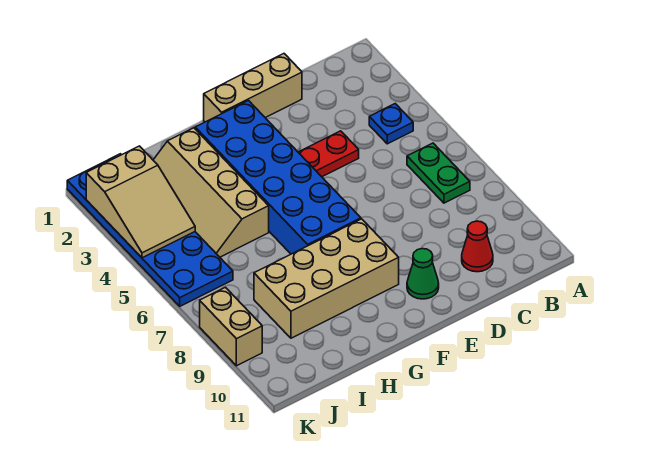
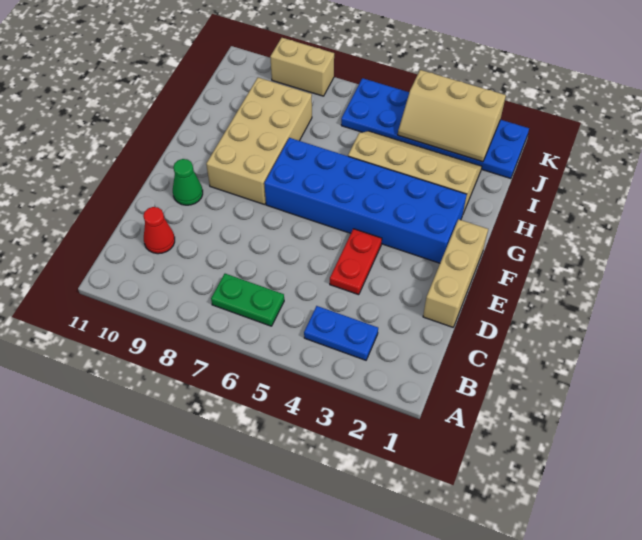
blue 1x1 plate [369,104,413,144] -> blue 1x2 plate [304,306,378,360]
tan 2x3 slope [86,146,195,258] -> tan 2x3 slope turned to [398,70,506,162]

